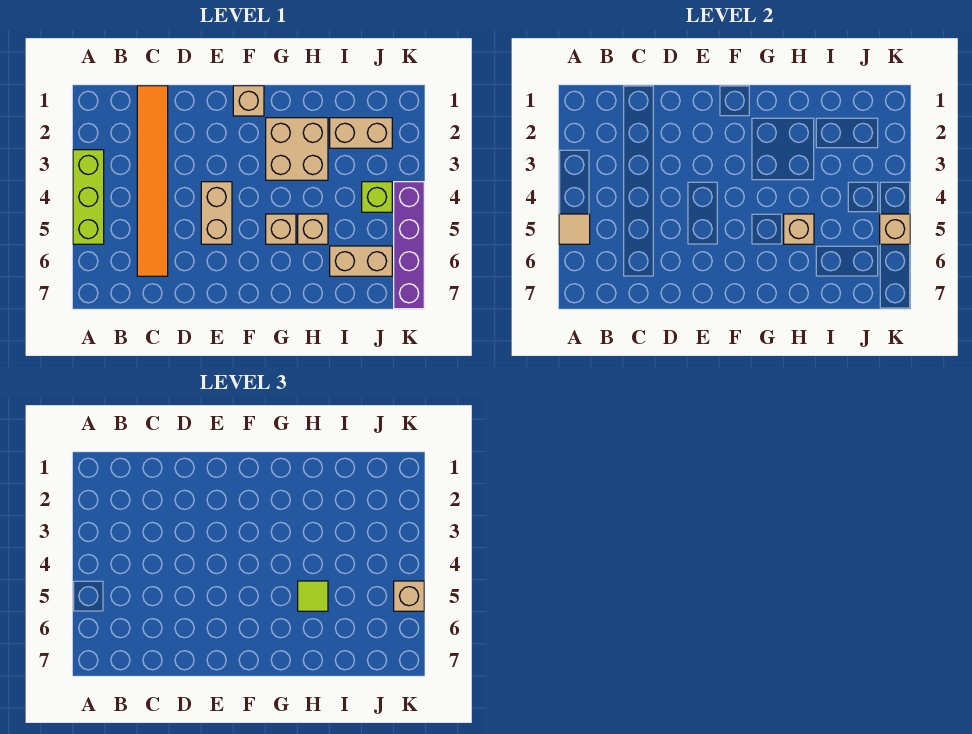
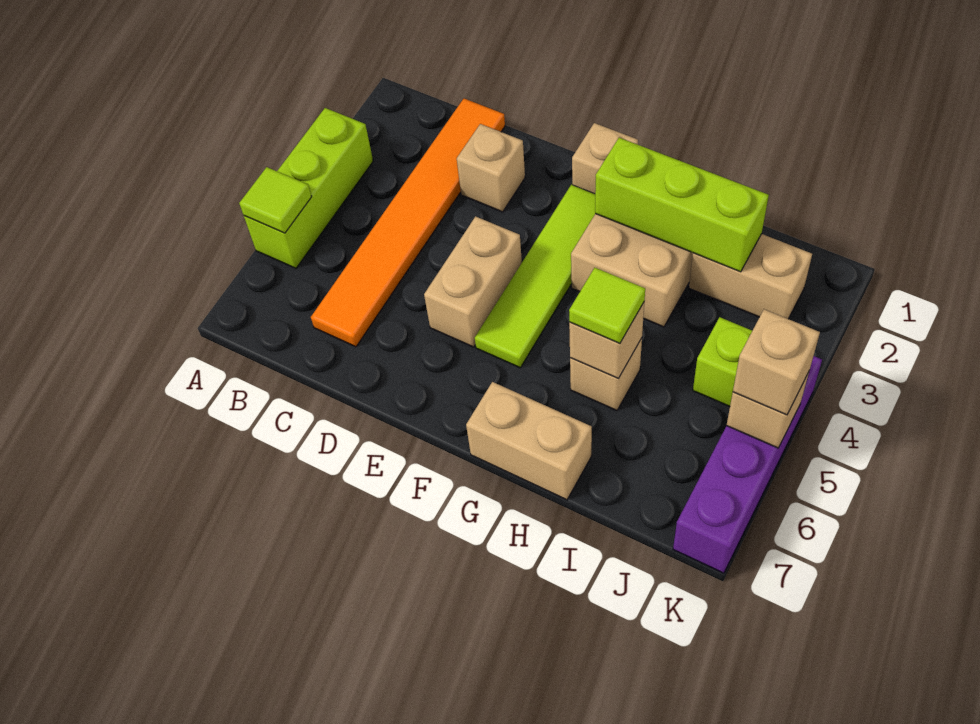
tan 1x1 tile [559,214,590,244] -> lime 1x1 tile [239,167,312,233]
none -> lime 1x4 tile [475,185,595,368]
none -> lime 1x3 brick [595,138,769,272]
tan 1x1 brick [266,214,296,244] -> tan 1x1 brick moved to [457,124,525,212]
tan 1x2 brick [330,246,392,276] -> tan 1x2 brick moved to [466,382,592,500]

